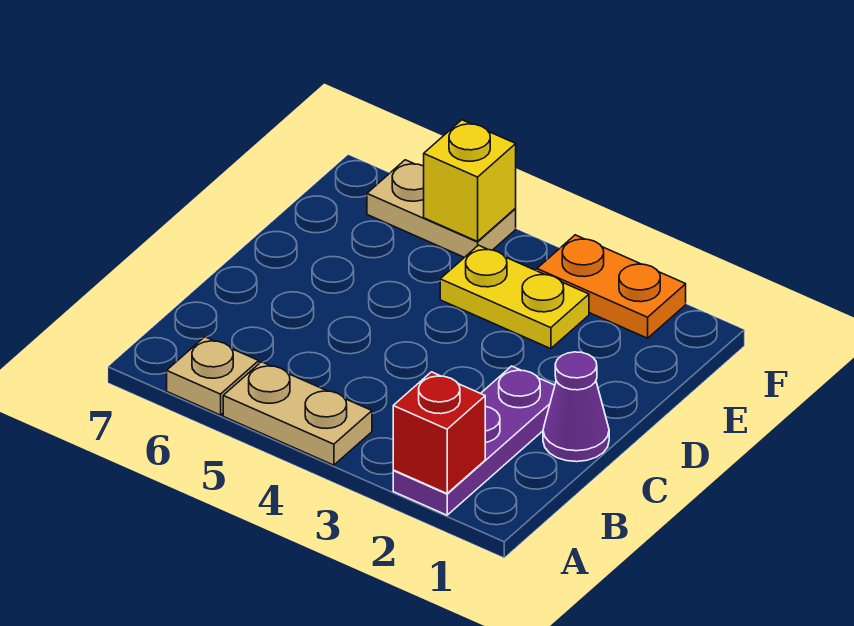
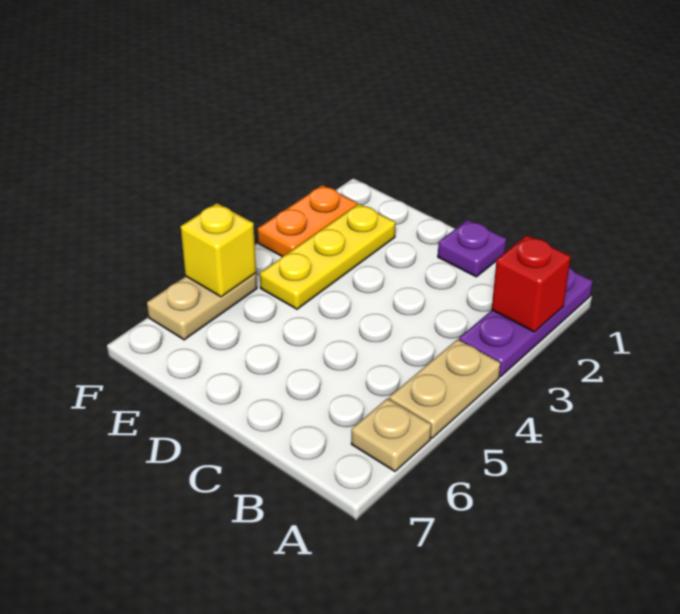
purple 1x3 plate [393,366,555,515] -> purple 1x3 plate turned to [459,267,593,377]
purple 1x1 cone [543,352,609,462] -> purple 1x1 plate [438,220,506,277]
yellow 1x2 plate [440,245,589,349] -> yellow 1x3 plate [260,204,396,309]

